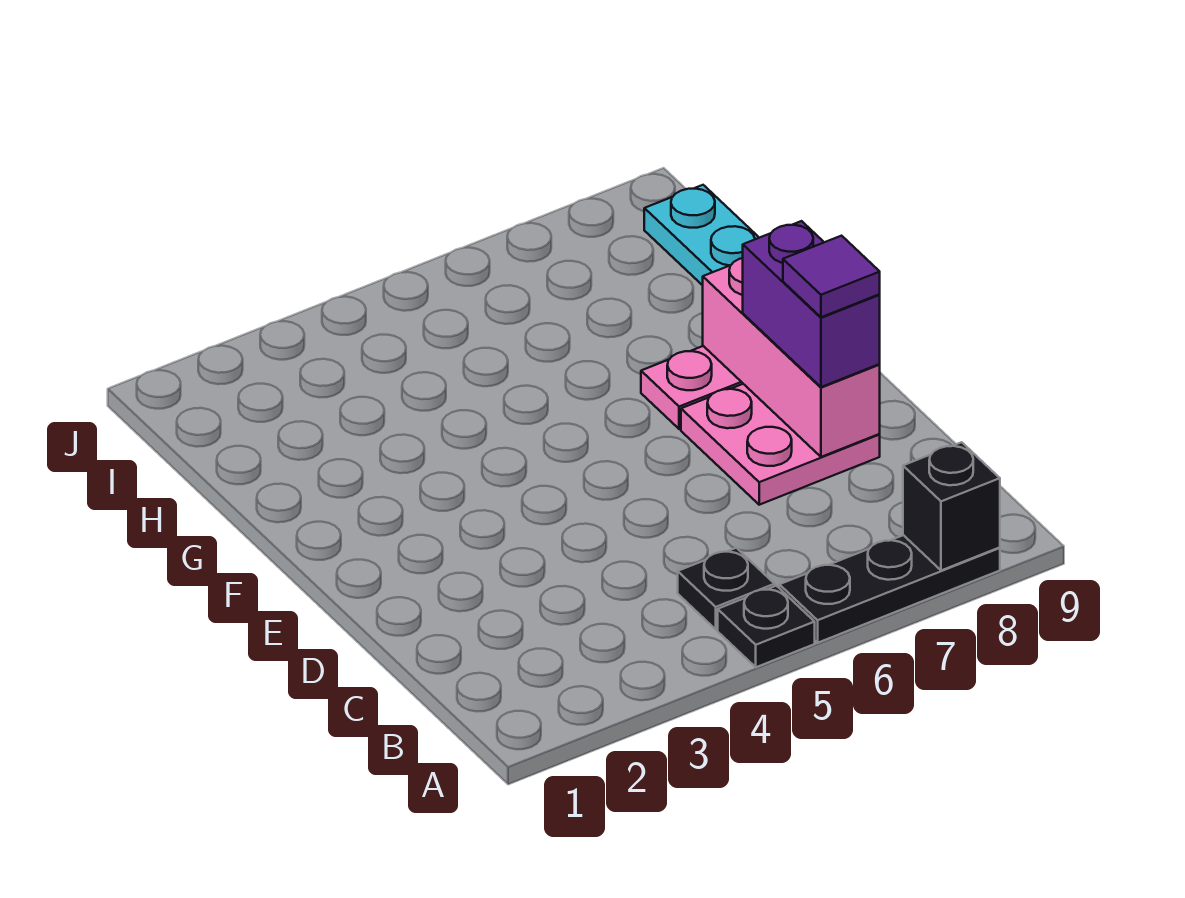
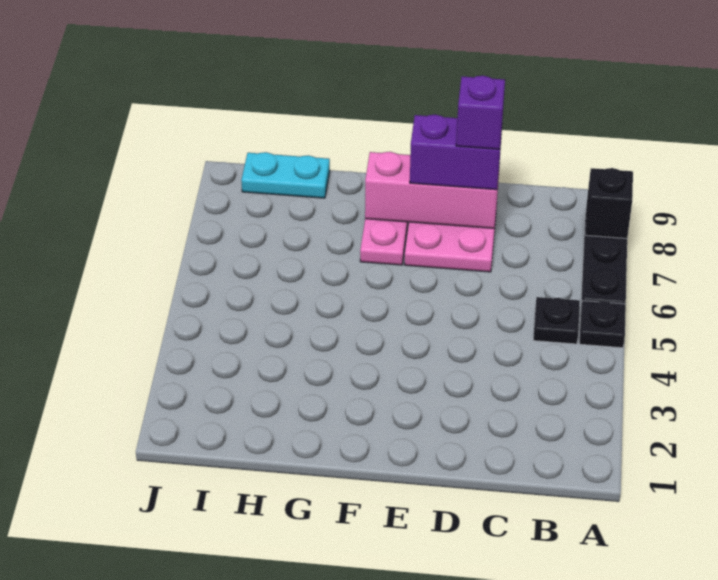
purple 1x1 tile [783,236,880,317] -> purple 1x1 brick [456,76,505,149]

